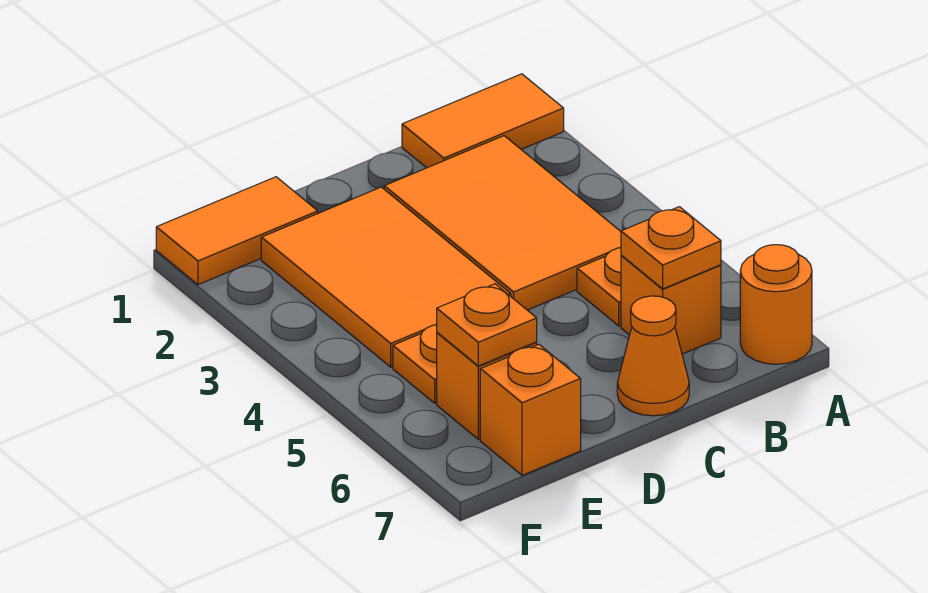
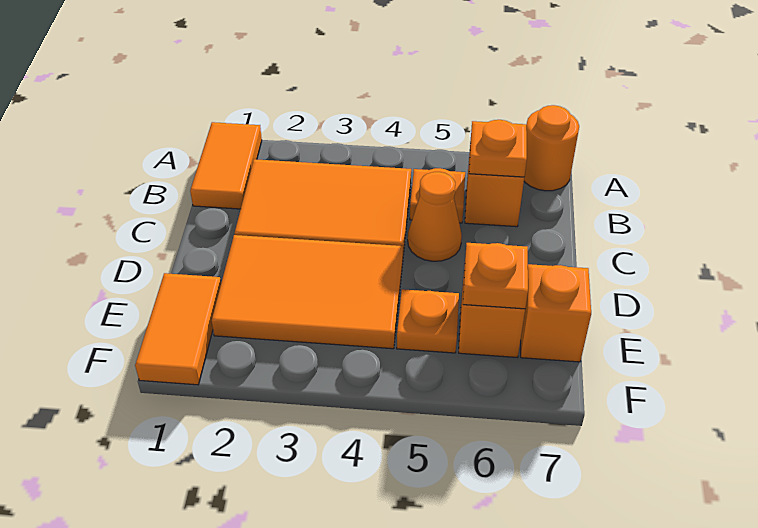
orange 1x1 cone [617,296,689,416] -> orange 1x1 cone moved to [408,172,462,261]

